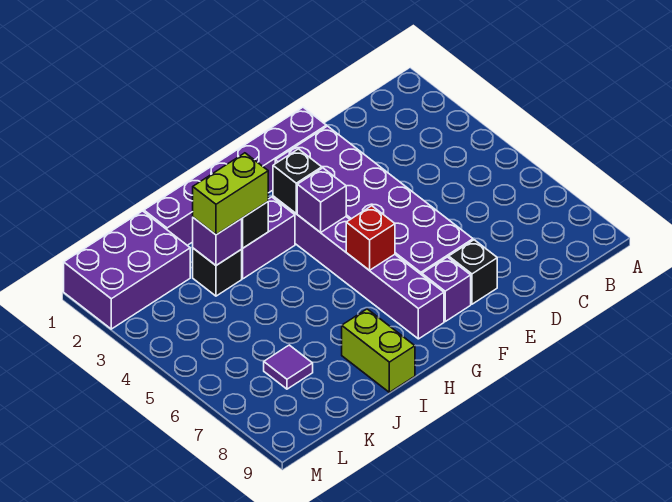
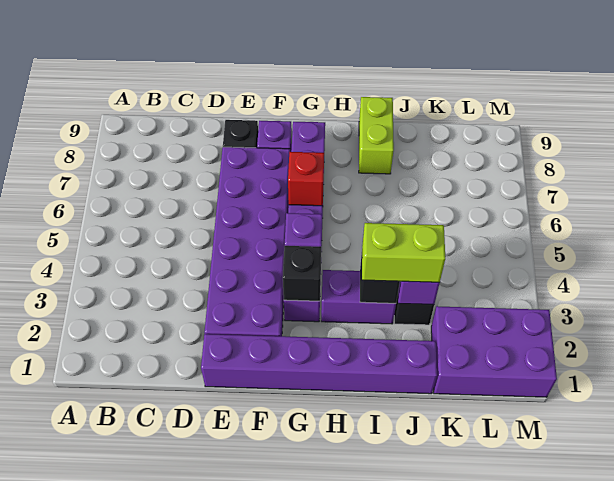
purple 1x1 tile [264,345,313,389] -> none

